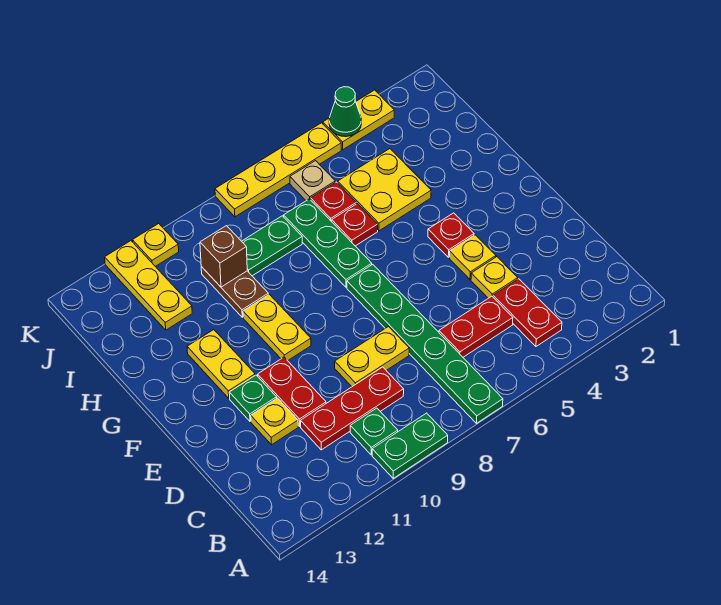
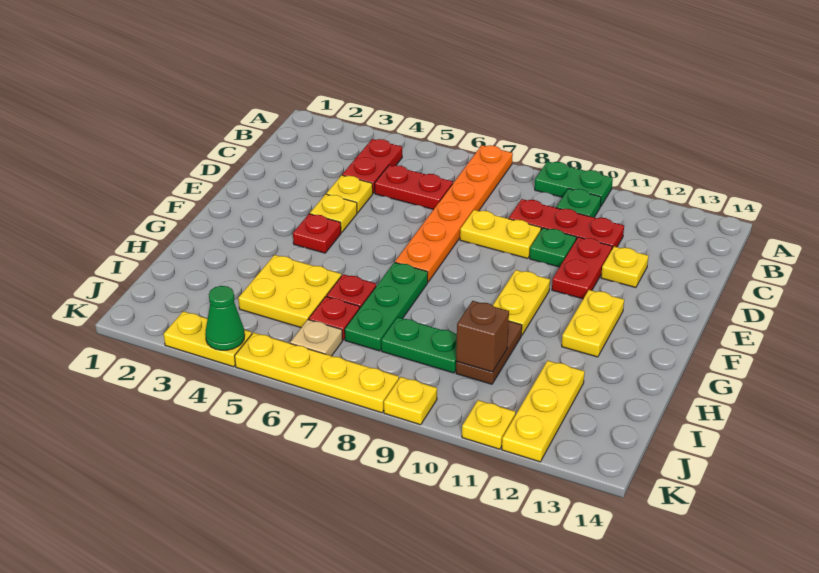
green 1x6 plate [347,264,503,423] -> orange 1x6 plate [395,145,513,282]
green 1x1 plate [229,375,277,421] -> green 1x1 plate moved to [530,228,576,267]
none -> yellow 1x1 plate [384,377,437,425]

